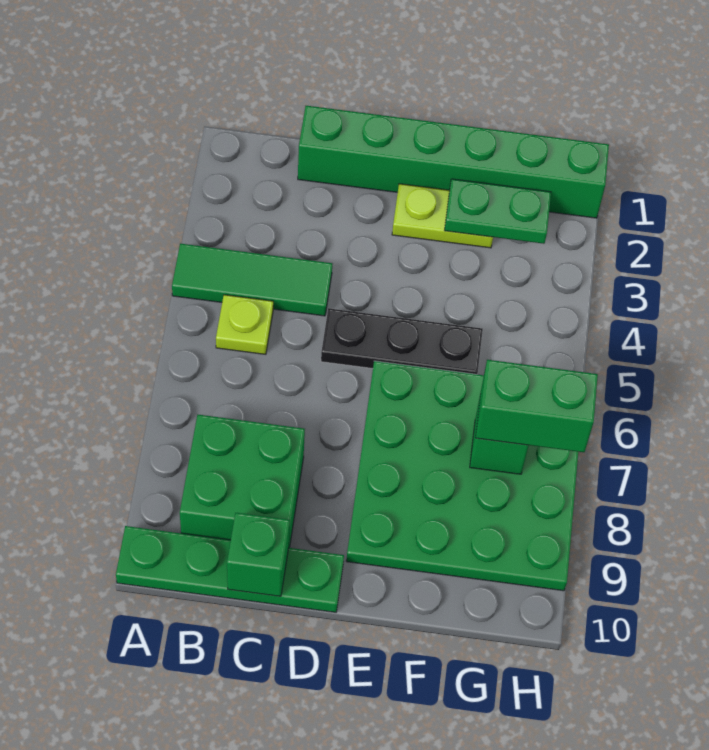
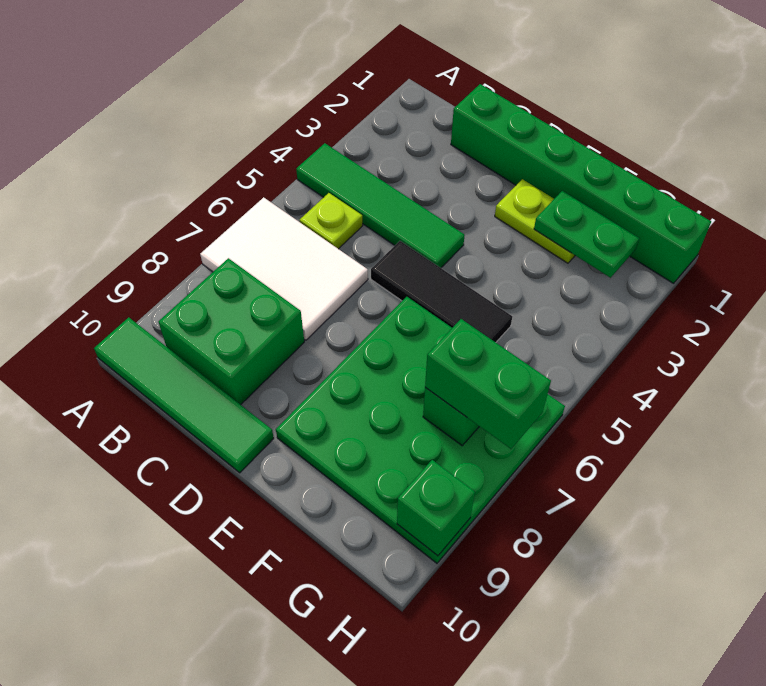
green 1x3 tile [172,244,332,316] -> green 1x4 tile [296,143,465,268]
none -> white 2x3 tile [200,197,368,340]
green 1x4 plate [116,526,344,612] -> green 1x4 tile [94,317,274,473]
green 1x1 brick [227,513,290,596] -> green 1x1 brick moved to [397,460,475,556]
black 1x3 plate [321,308,483,374] -> black 1x3 tile [371,241,512,342]

